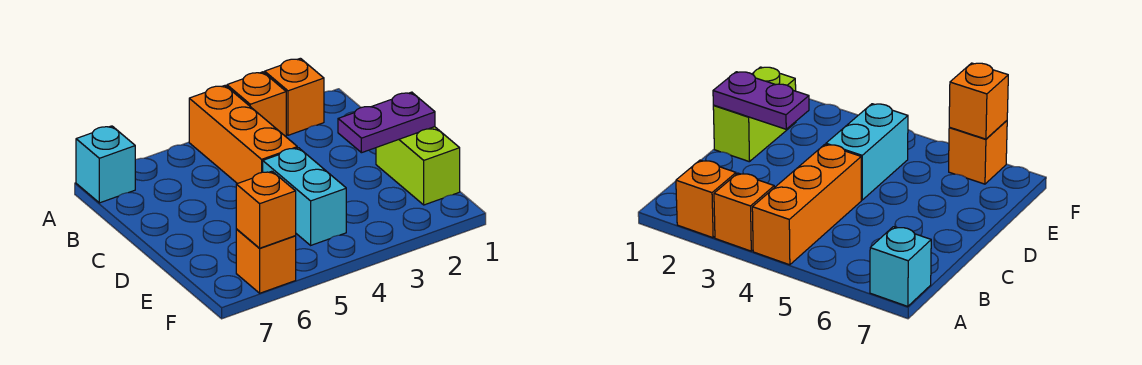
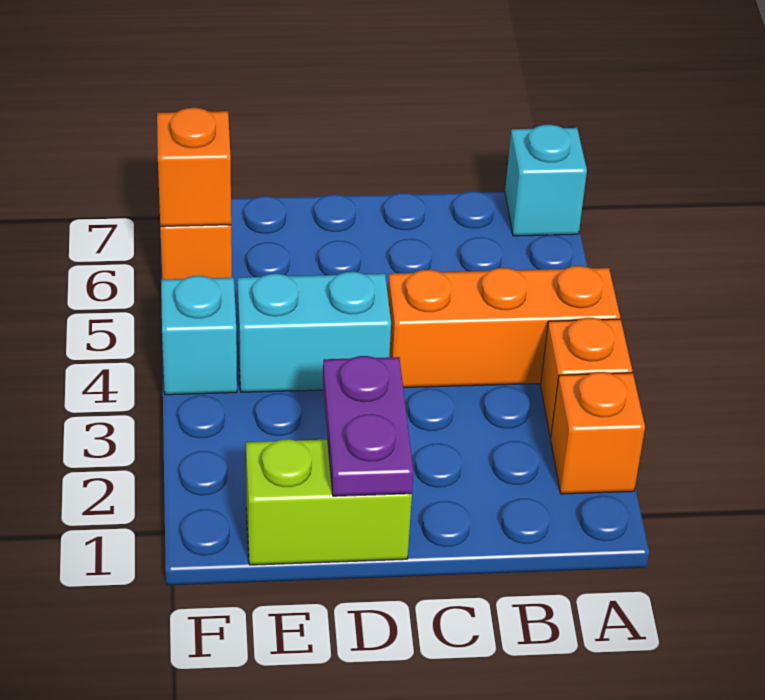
none -> cyan 1x1 brick [161,276,237,395]

